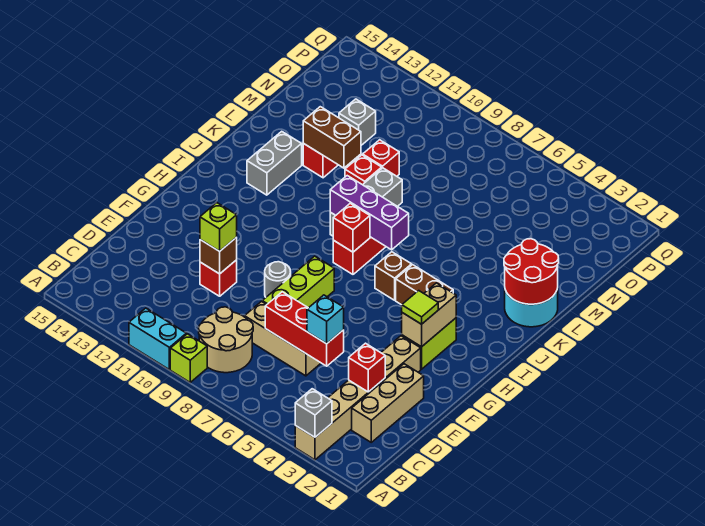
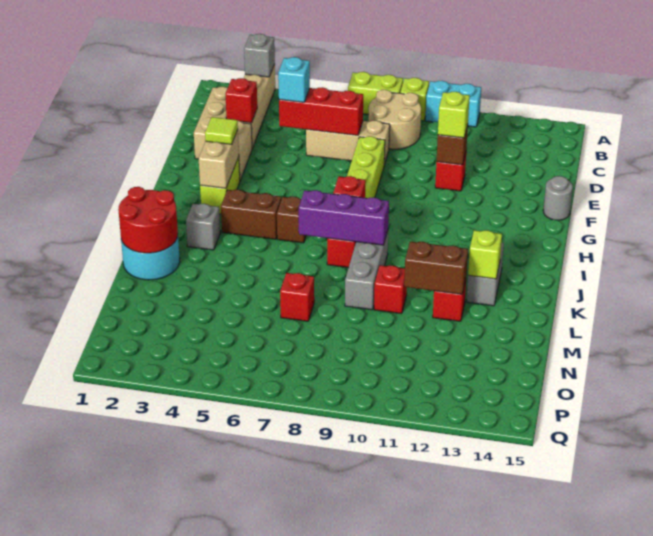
none -> lime 1x2 brick [348,72,403,114]
grey 1x1 round brick [265,262,291,297] -> grey 1x1 round brick moved to [543,176,573,220]
none -> lime 1x1 brick [468,230,502,279]
red 1x1 brick [363,140,399,176] -> red 1x1 brick moved to [280,273,314,321]
grey 1x1 brick [339,99,376,145] -> grey 1x1 brick moved to [186,204,220,250]

